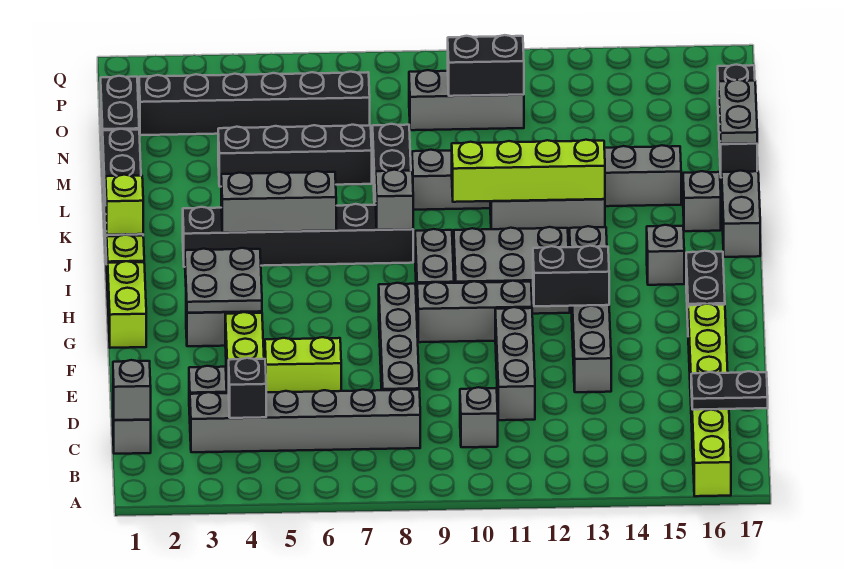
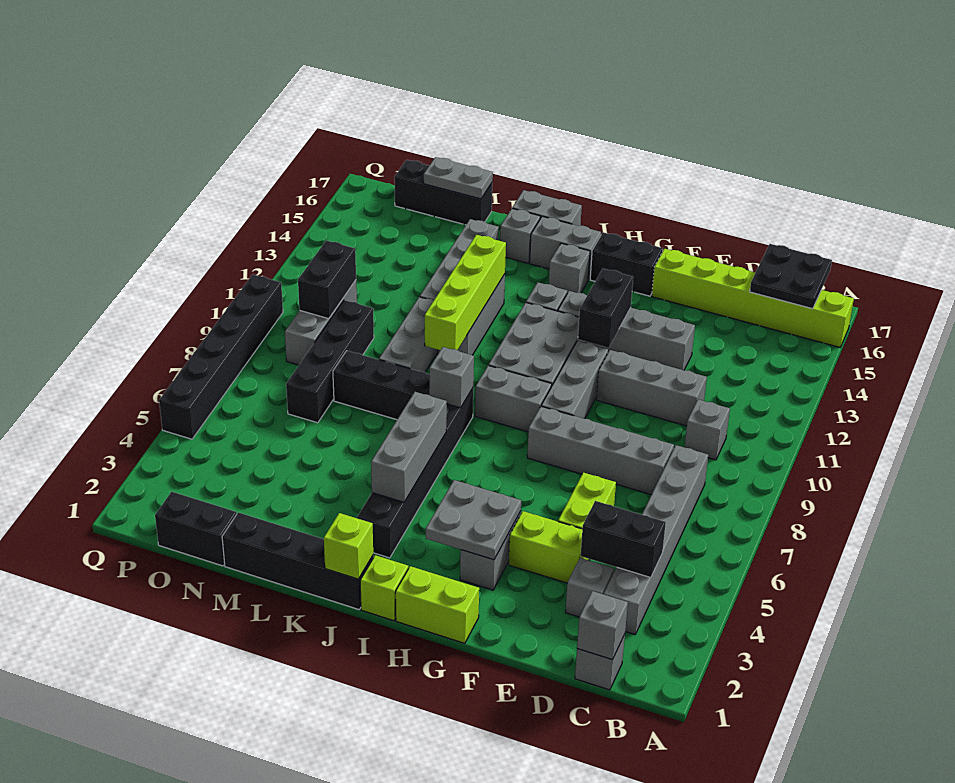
black 1x1 brick [229,358,266,418] -> black 1x2 brick [581,501,666,578]
black 1x2 plate [691,371,768,410] -> black 2x2 plate [750,244,832,309]
none -> grey 1x2 brick [530,216,601,279]
black 1x4 brick [218,125,372,187] -> black 1x4 brick moved to [286,300,374,423]
black 1x6 brick [139,72,370,135] -> black 1x6 brick moved to [159,275,283,439]

